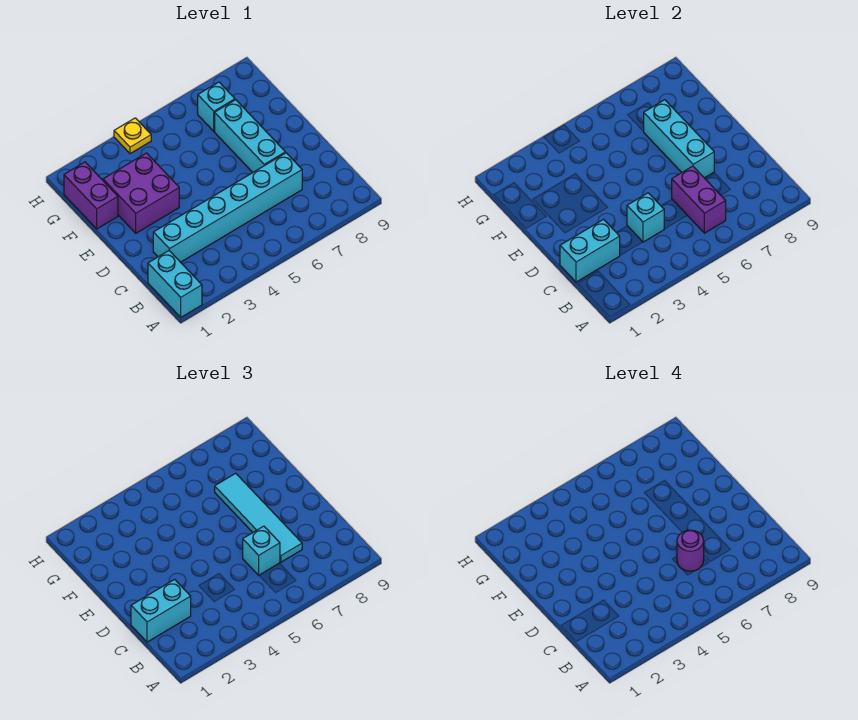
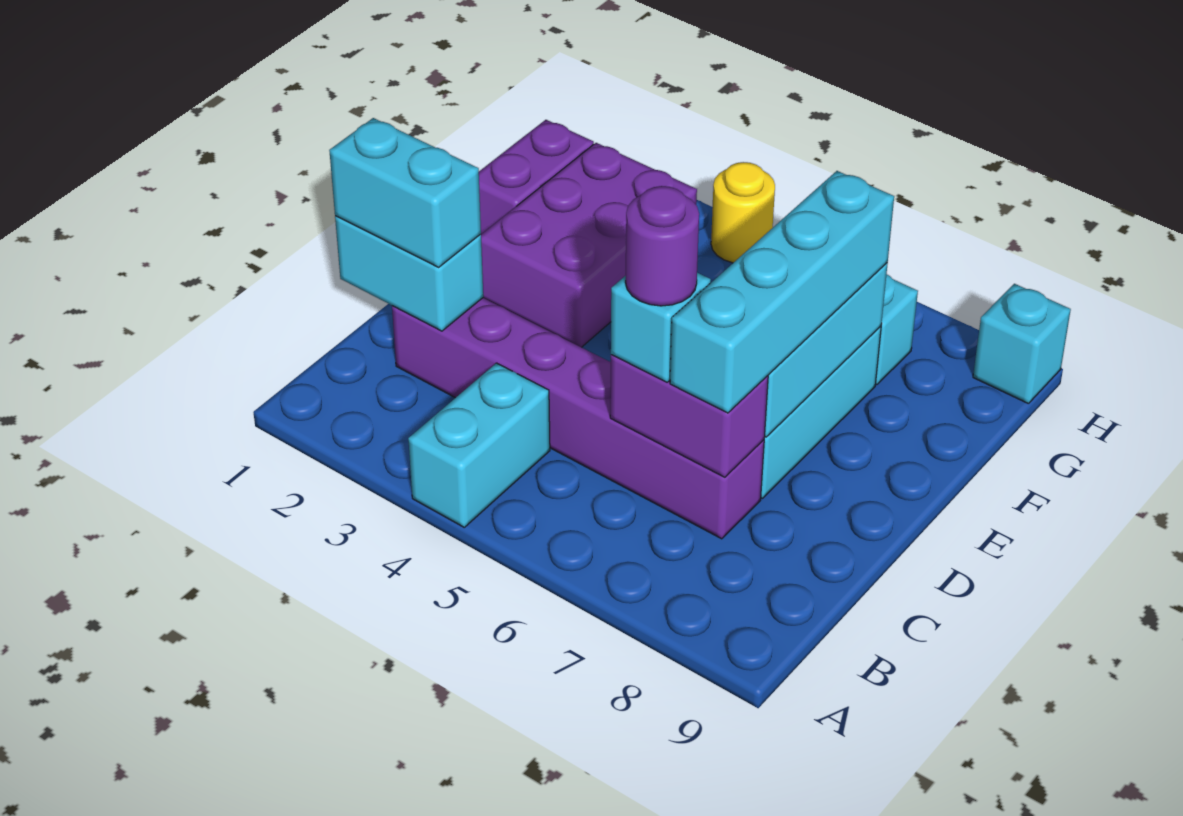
cyan 1x2 brick [148,251,202,317] -> cyan 1x2 brick moved to [408,363,550,527]
purple 1x2 brick [672,166,726,233] -> purple 1x2 brick turned to [610,355,768,477]
cyan 1x6 brick [153,153,302,262] -> purple 1x6 brick [392,298,764,539]
cyan 1x1 brick [627,193,664,242] -> cyan 1x1 brick moved to [973,284,1071,404]
cyan 1x4 tile [215,473,302,562] -> cyan 1x4 brick [670,171,894,413]
purple 2x2 brick [103,153,179,233] -> purple 2x3 brick [481,143,697,347]
yellow 1x1 plate [114,118,151,154] -> yellow 1x1 round brick [711,162,775,263]

